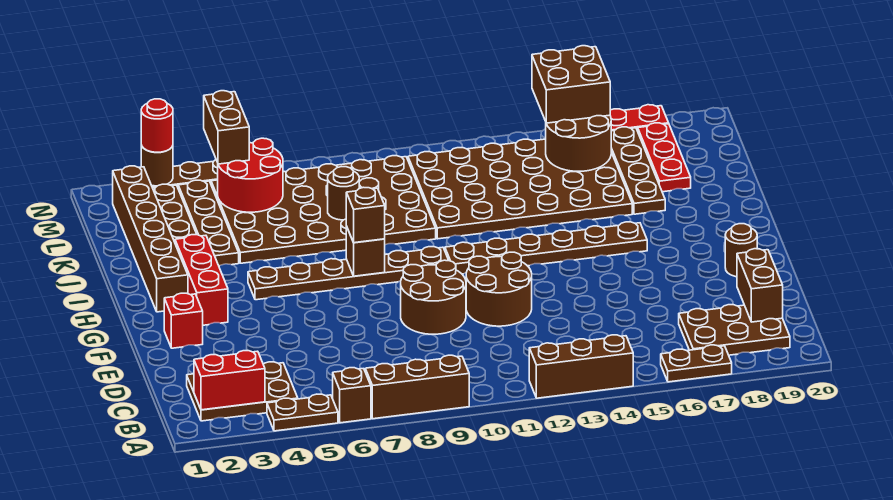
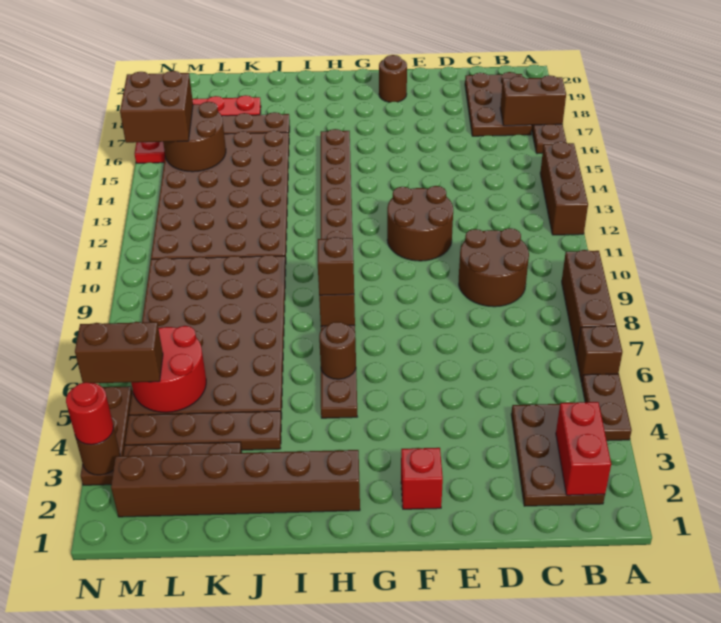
brown 1x2 brick [737,249,783,322] -> brown 1x2 brick moved to [500,75,566,126]
brown 2x2 round brick [401,260,466,334] -> brown 2x2 round brick moved to [459,228,529,307]
red 1x3 brick [175,235,228,325] -> none
brown 1x1 round brick [328,167,359,220] -> brown 1x1 round brick moved to [319,322,356,379]

